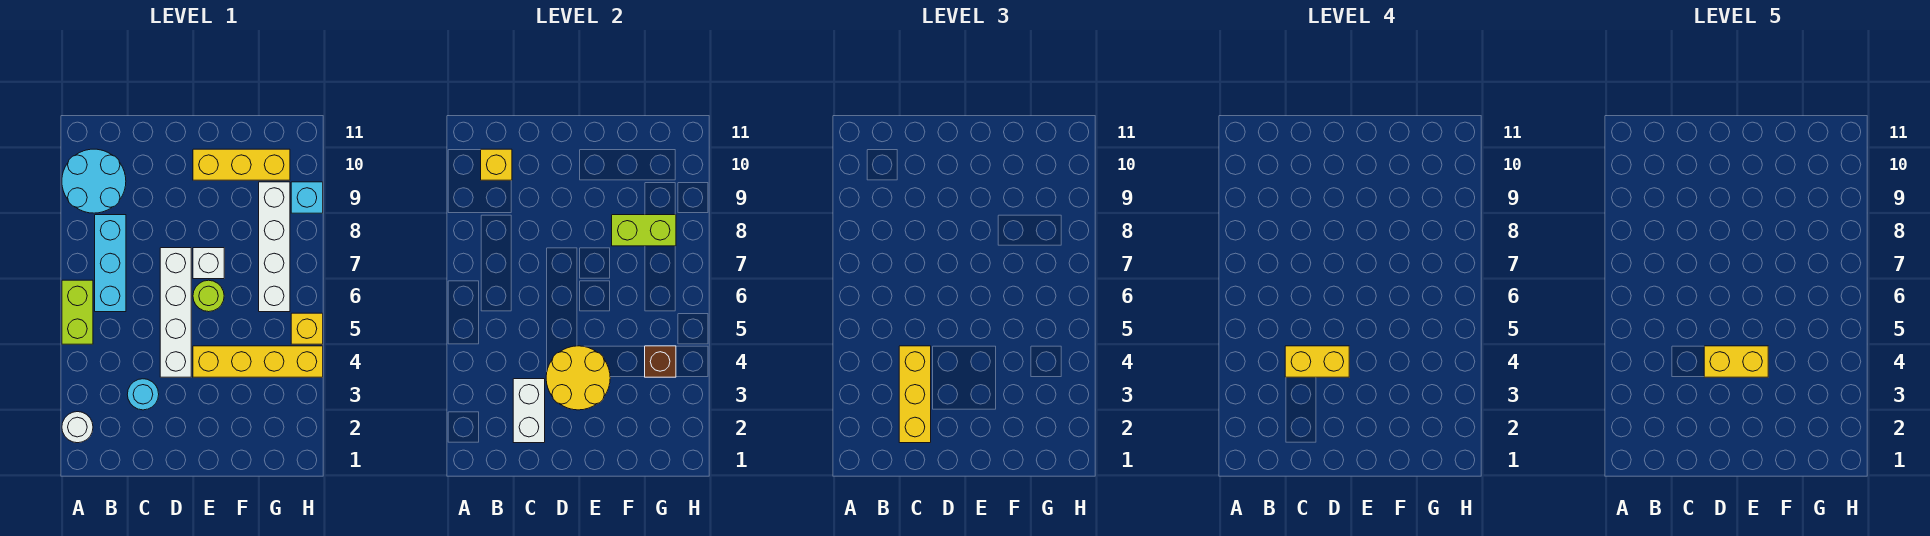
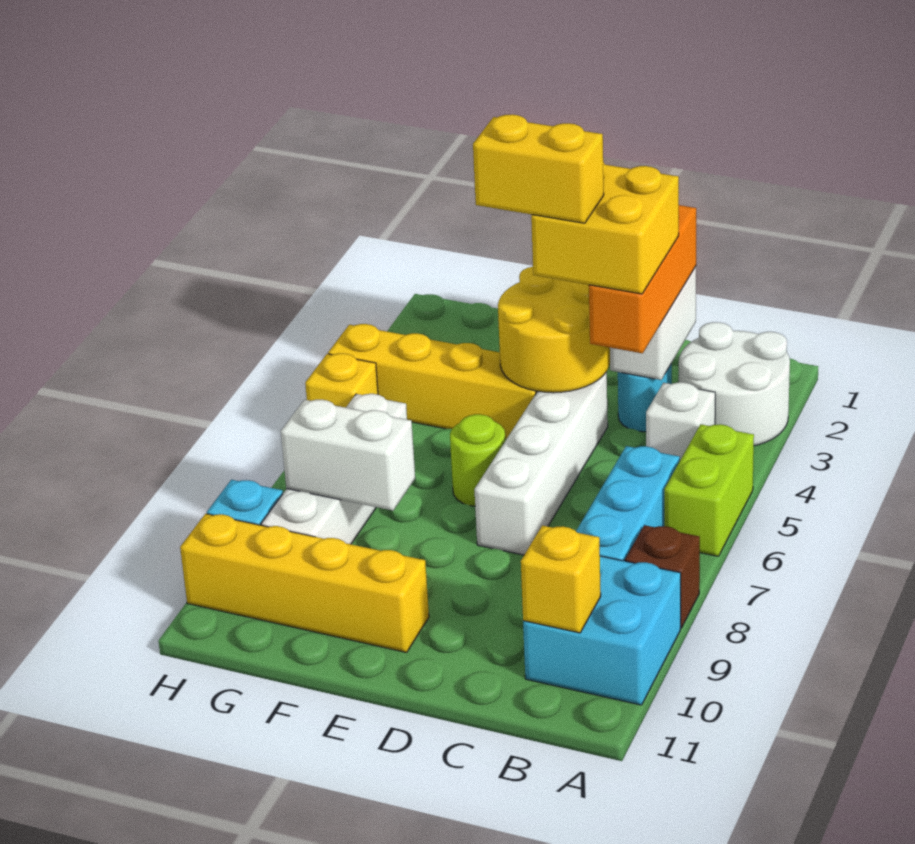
white 1x1 round brick [62,412,93,443] -> white 2x2 round brick [679,322,790,446]
cyan 2x2 round brick [62,149,126,213] -> cyan 2x2 brick [523,556,681,705]
yellow 1x3 brick [899,346,931,443] -> orange 1x3 brick [589,205,696,353]
yellow 1x2 brick [1285,346,1349,377] -> yellow 2x2 brick [531,162,679,294]
white 1x1 brick [193,248,224,279] -> white 1x1 brick moved to [646,382,715,460]
yellow 1x3 brick [193,149,290,180] -> yellow 1x4 brick [180,514,429,652]
lime 1x2 brick [612,215,676,246] -> white 1x2 brick [281,400,415,511]
brown 1x1 brick [645,346,676,377] -> brown 1x1 brick moved to [625,525,700,628]

